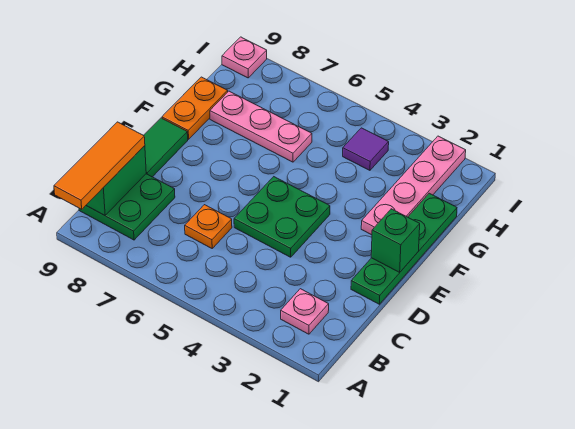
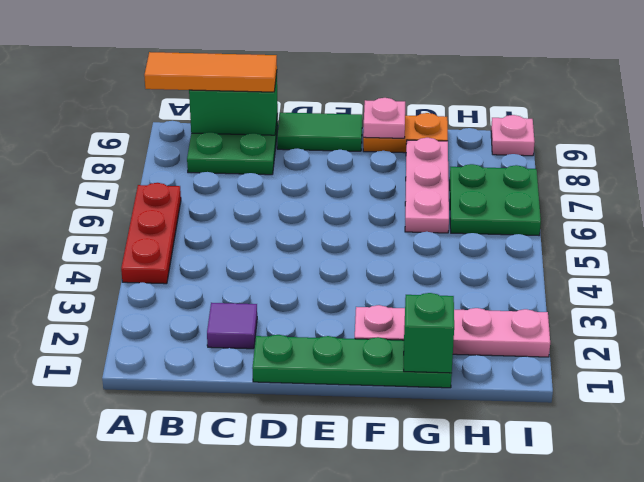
none -> red 1x3 plate [121,183,181,284]
pink 1x1 plate [281,289,329,334] -> pink 1x1 plate moved to [363,98,405,138]
orange 1x1 plate [185,205,232,248] -> none
green 2x2 plate [234,177,330,257] -> green 2x2 plate moved to [450,164,541,235]
green 1x1 brick [371,209,420,273] -> green 1x1 brick moved to [404,293,454,373]
purple 1x1 tile [343,128,389,170] -> purple 1x1 tile moved to [207,303,257,349]

